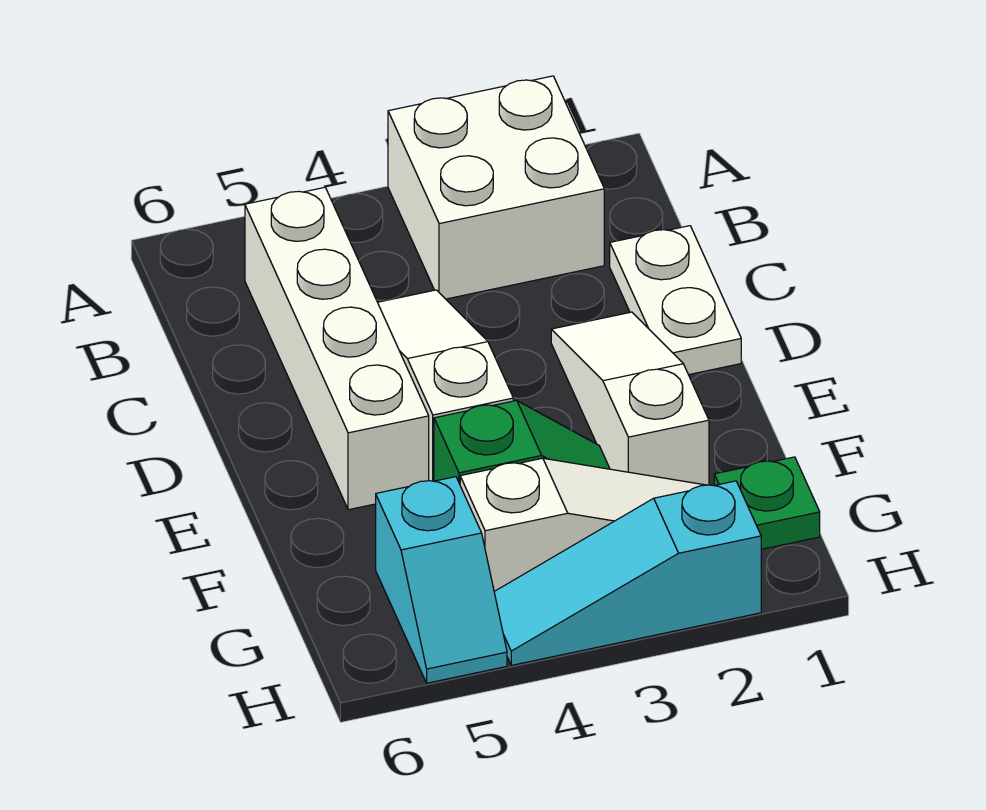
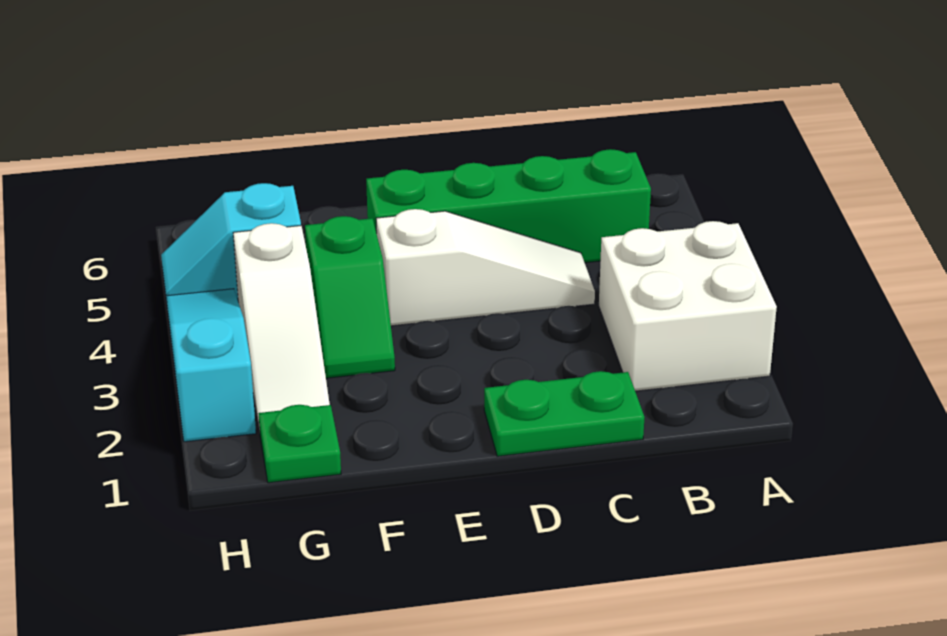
white 1x4 brick [245,187,429,510] -> green 1x4 brick [366,149,651,263]
white 1x2 plate [610,226,741,375] -> green 1x2 plate [484,371,644,456]
white 1x3 slope [551,312,709,485] -> none

